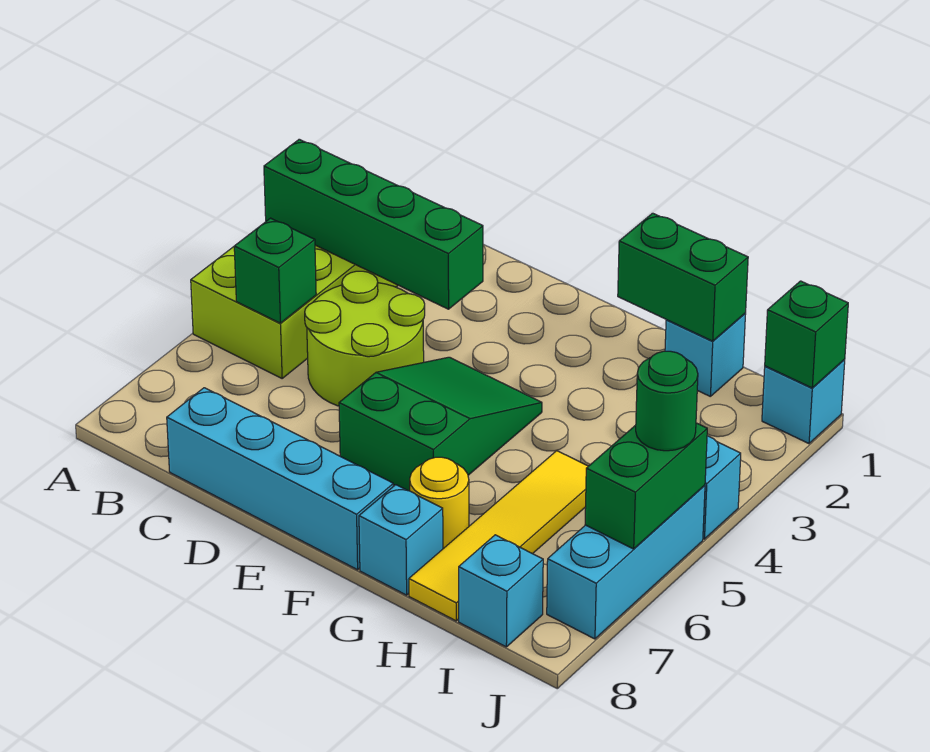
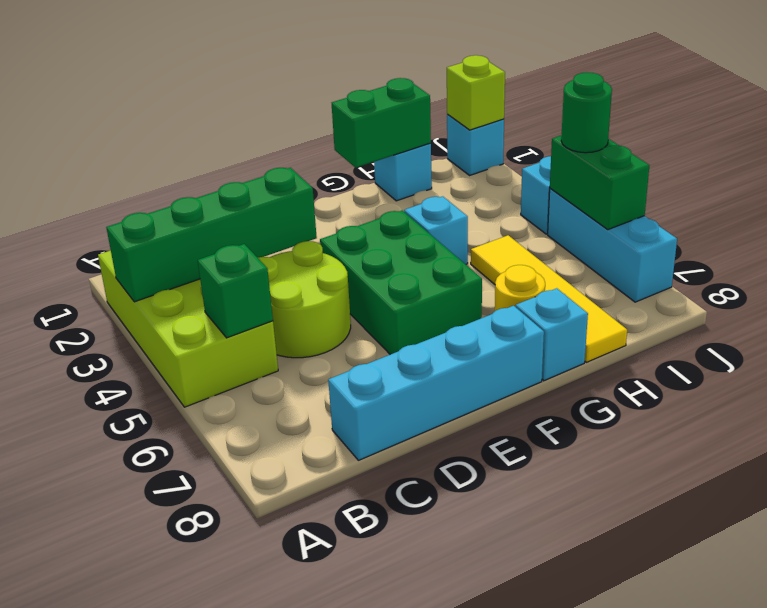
green 2x3 slope [339,357,542,491] -> green 2x3 brick [320,211,482,355]
cyan 1x1 brick [459,535,543,647] -> cyan 1x1 brick moved to [404,196,468,264]
green 1x1 brick [765,281,848,388] -> lime 1x1 brick [447,55,505,130]

